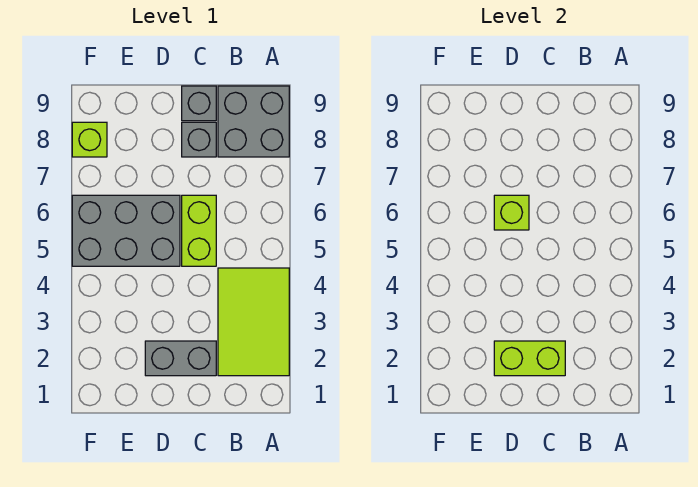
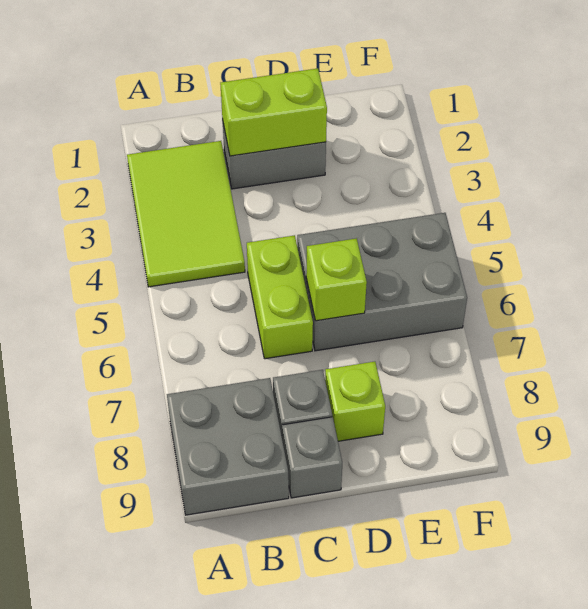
lime 1x1 brick [72,122,107,157] -> lime 1x1 brick moved to [325,362,385,441]

